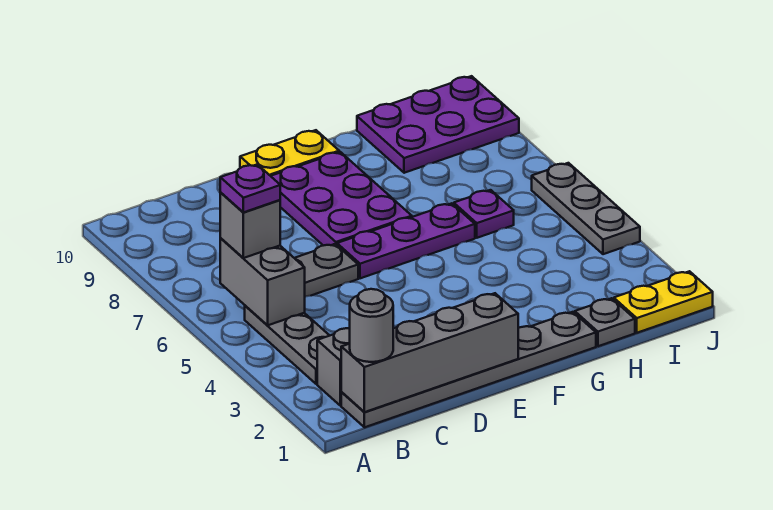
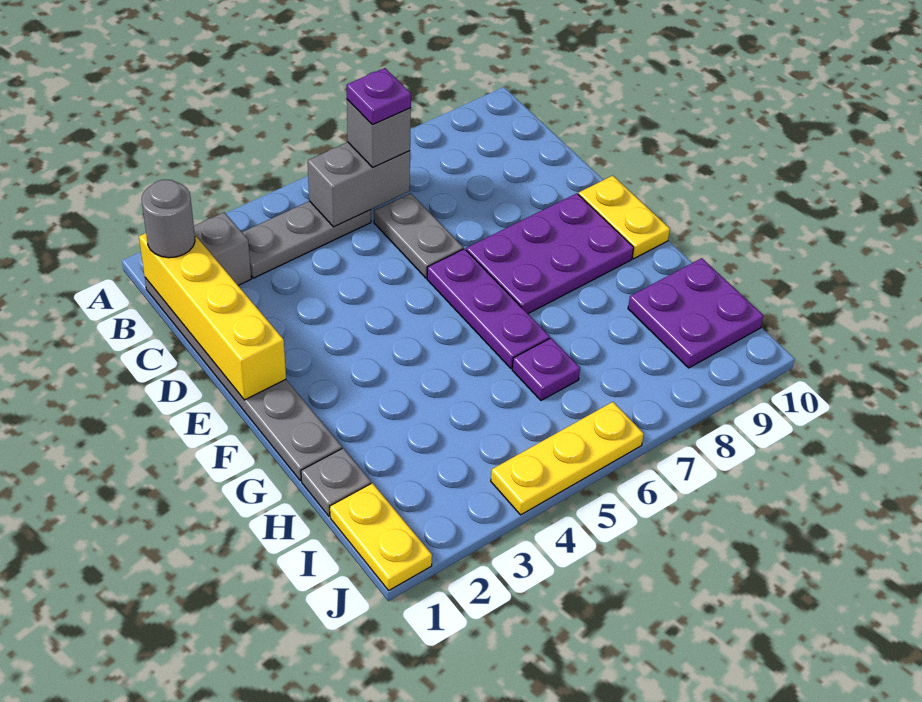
grey 1x4 brick [341,293,518,412] -> yellow 1x4 brick [139,233,286,400]
purple 2x3 plate [357,76,519,173] -> purple 2x2 plate [628,258,763,368]
grey 1x3 plate [532,163,640,254] -> yellow 1x3 plate [491,402,644,515]

